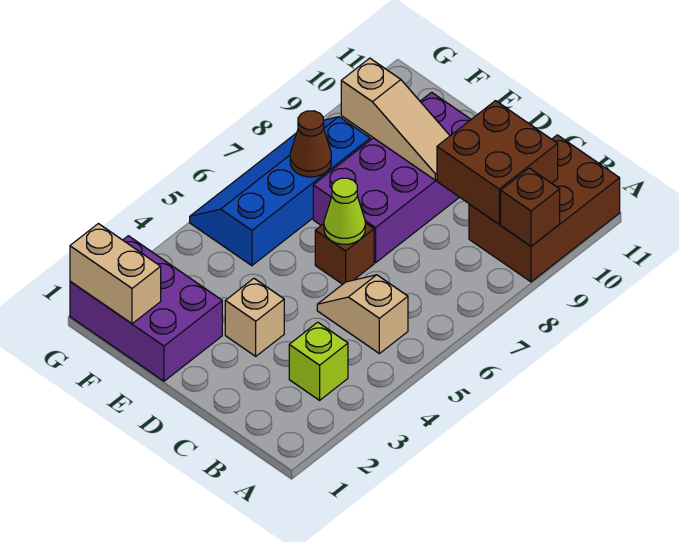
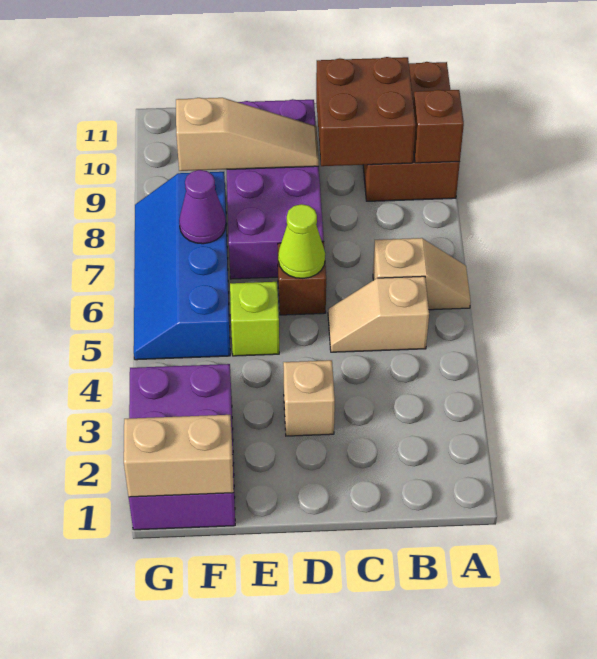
none -> tan 1x2 slope [373,238,471,310]
lime 1x1 brick [289,322,348,400] -> lime 1x1 brick moved to [230,282,279,356]
purple 2x3 brick [70,236,222,381] -> purple 2x3 brick turned to [129,364,235,530]
brown 1x1 cone [290,111,331,177] -> purple 1x1 cone [179,170,226,244]

